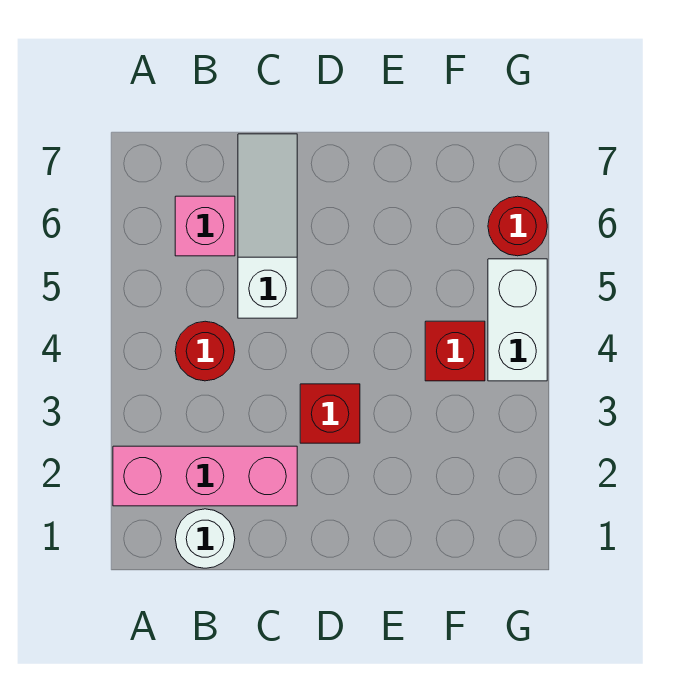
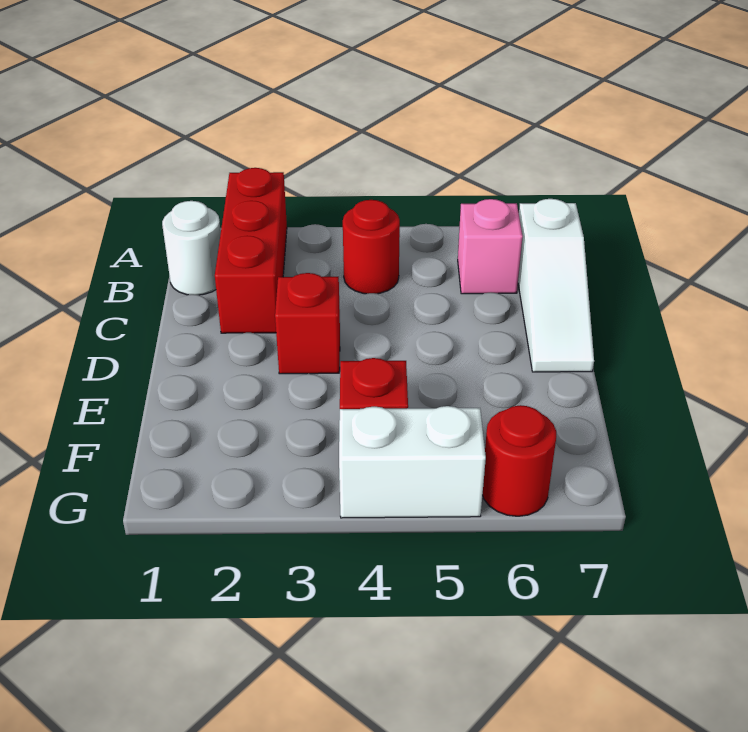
pink 1x3 brick [113,446,297,506] -> red 1x3 brick [215,168,287,333]
white 1x3 slope [238,134,297,318] -> white 1x3 slope turned to [518,199,594,372]

